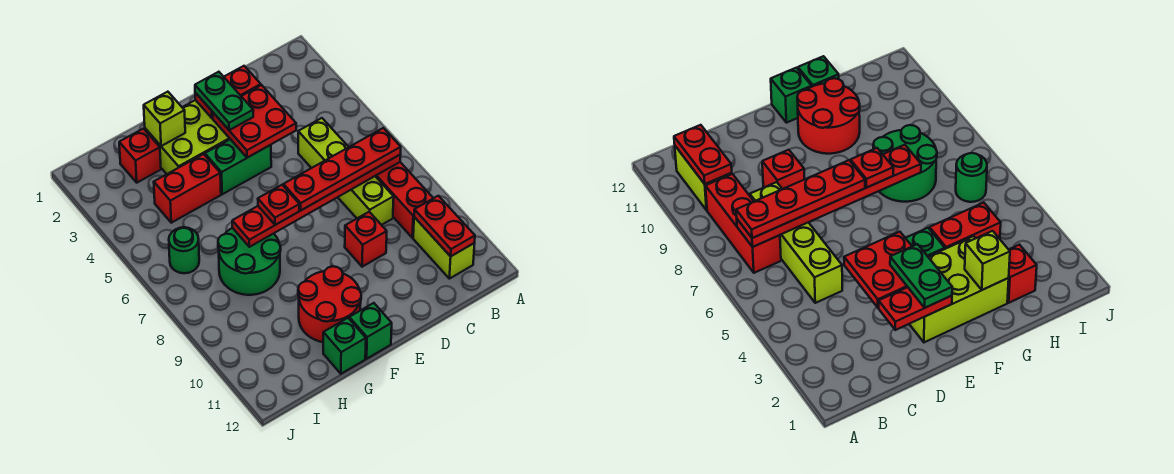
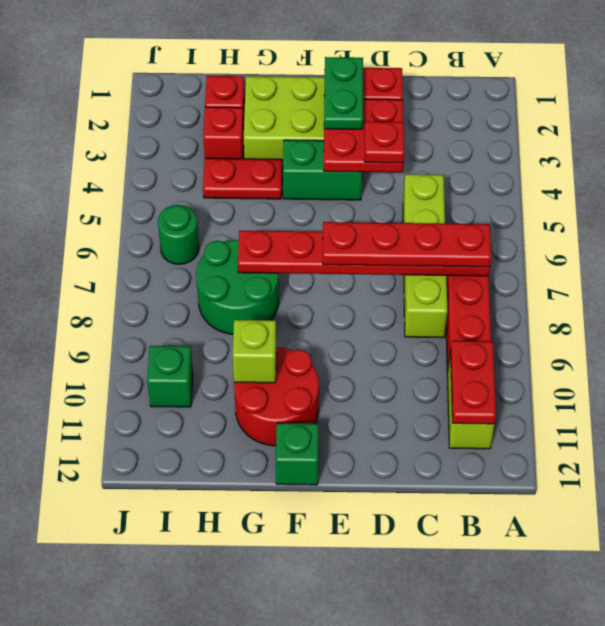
red 1x1 brick [345,212,387,267] -> red 1x1 brick moved to [203,107,244,159]
red 1x1 plate [258,185,299,225] -> red 1x1 plate moved to [365,121,404,163]
lime 1x1 brick [144,92,185,146] -> lime 1x1 brick moved to [233,320,276,383]
red 1x2 brick [154,154,221,223] -> red 1x2 plate [203,158,282,199]
green 1x1 brick [323,318,366,374] -> green 1x1 brick moved to [147,346,193,407]

